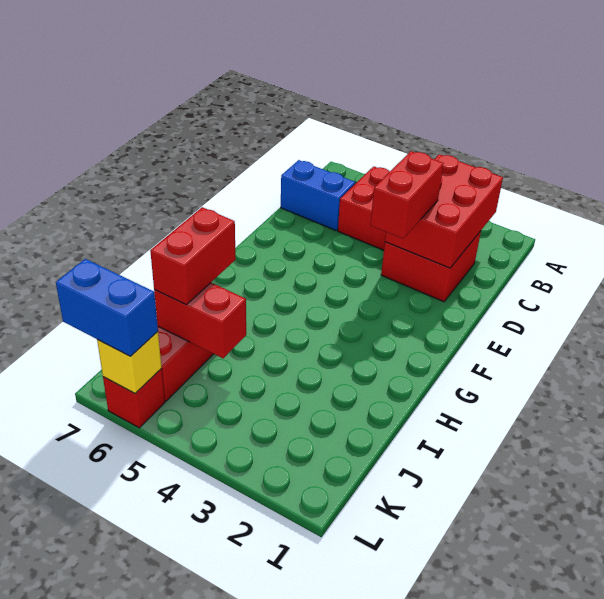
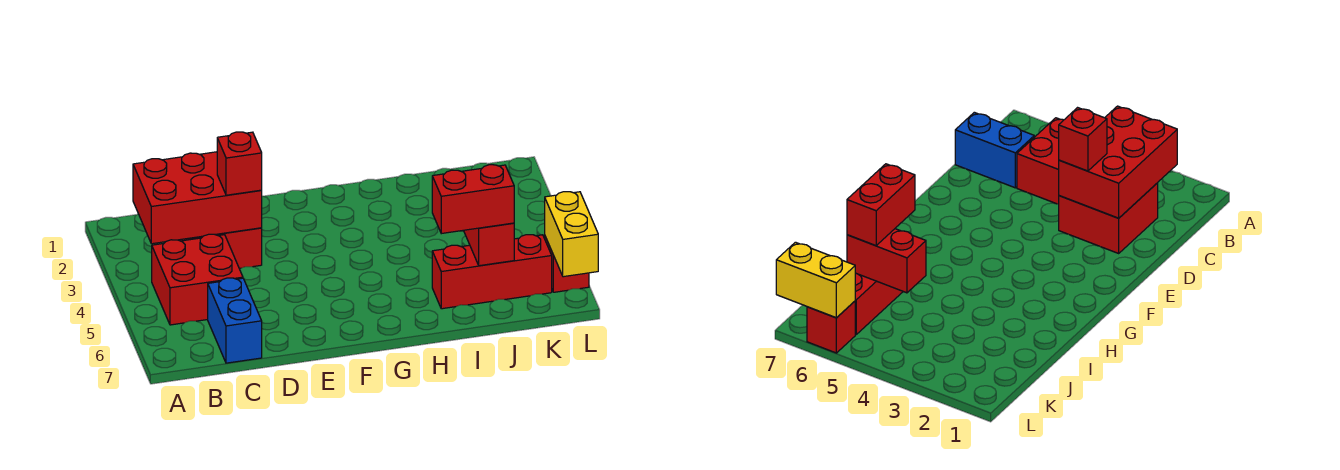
red 1x2 brick [370,151,444,238] -> red 1x1 brick [217,132,262,195]
yellow 1x1 brick [97,332,162,393] -> yellow 1x2 brick [545,192,598,277]
blue 1x2 brick [56,259,158,356] -> none

